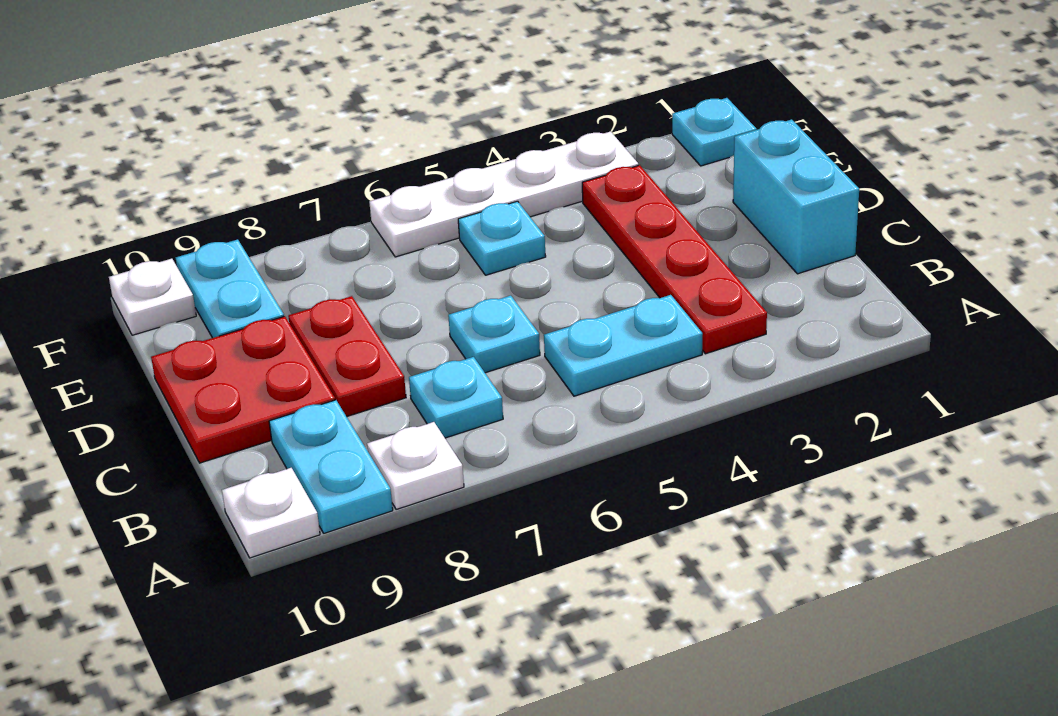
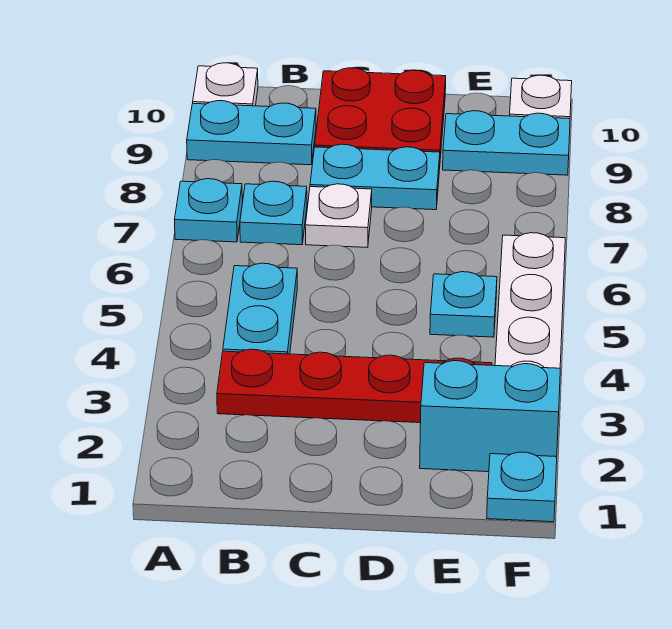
white 1x1 plate [367,422,464,510] -> white 1x1 plate moved to [305,184,372,247]
cyan 1x2 brick [733,119,859,274] -> cyan 1x2 brick moved to [420,361,560,472]
cyan 1x1 plate [448,296,540,373] -> cyan 1x1 plate moved to [175,179,242,242]
red 1x2 plate [288,296,406,417] -> cyan 1x2 plate [310,144,440,210]

